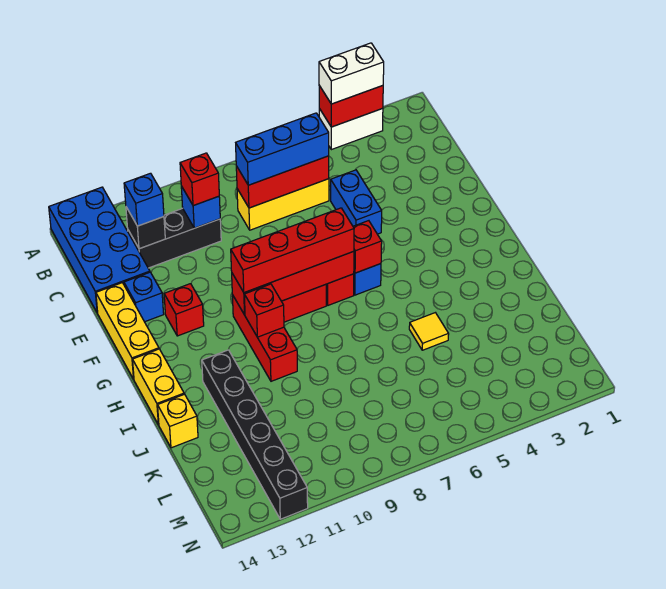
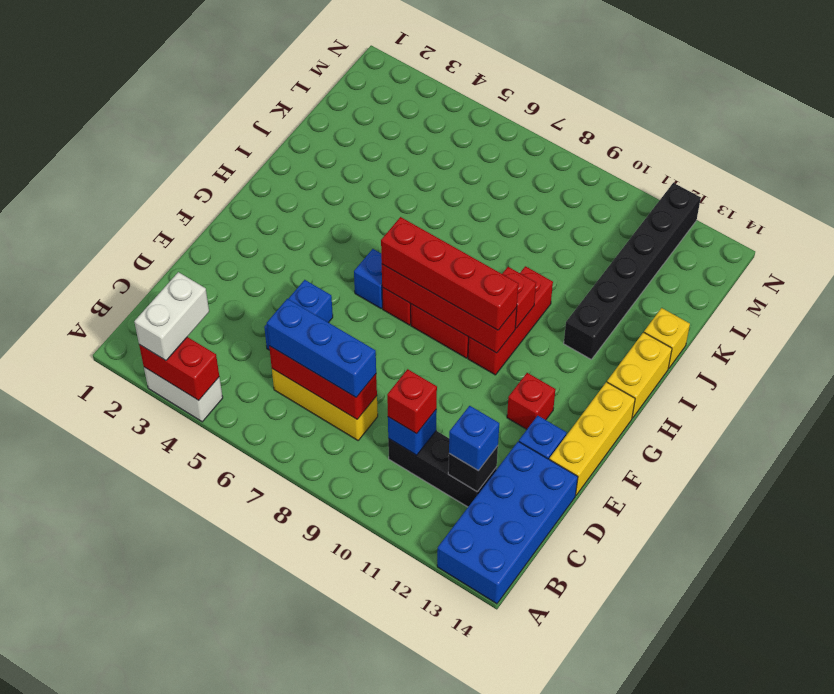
white 1x2 brick [319,43,384,104] -> white 1x2 brick turned to [134,272,209,361]
red 1x1 brick [353,221,382,273] -> none
yellow 1x1 tile [409,313,449,350] -> none

